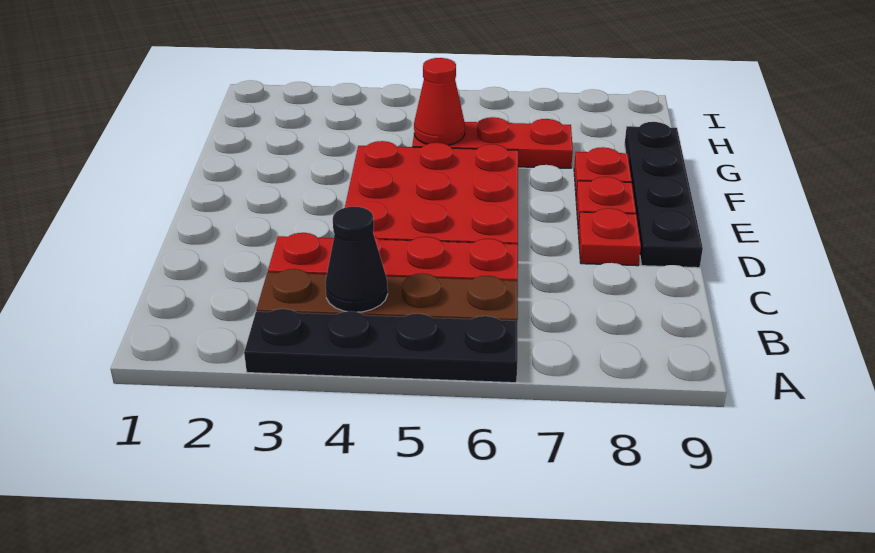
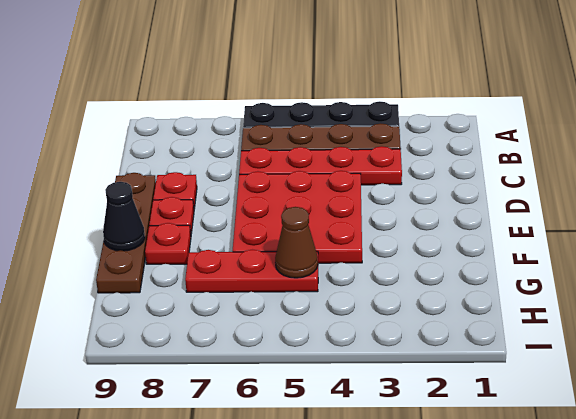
black 1x1 cone [325,207,388,312] -> black 1x1 cone moved to [103,182,145,251]
black 1x4 plate [625,122,703,268] -> brown 1x4 plate [96,173,156,293]
red 1x1 cone [414,58,465,145] -> brown 1x1 cone [275,207,318,278]

